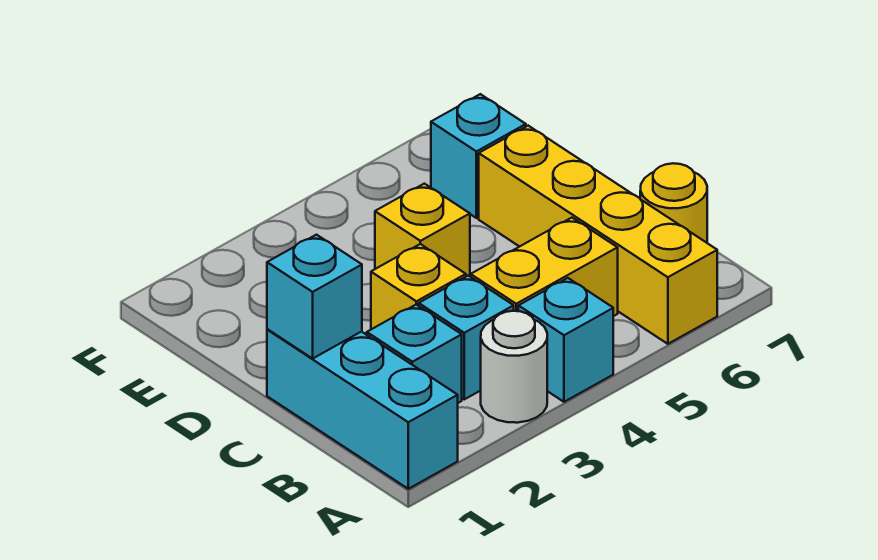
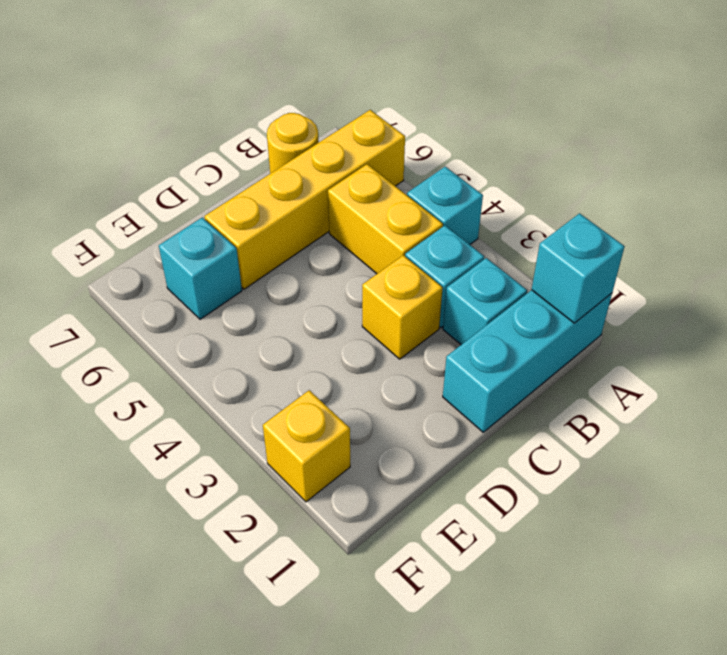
white 1x1 round brick [481,311,547,423] -> none
cyan 1x1 brick [267,235,362,359] -> cyan 1x1 brick moved to [532,213,625,323]
yellow 1x1 brick [375,184,470,276] -> yellow 1x1 brick moved to [263,390,350,502]

